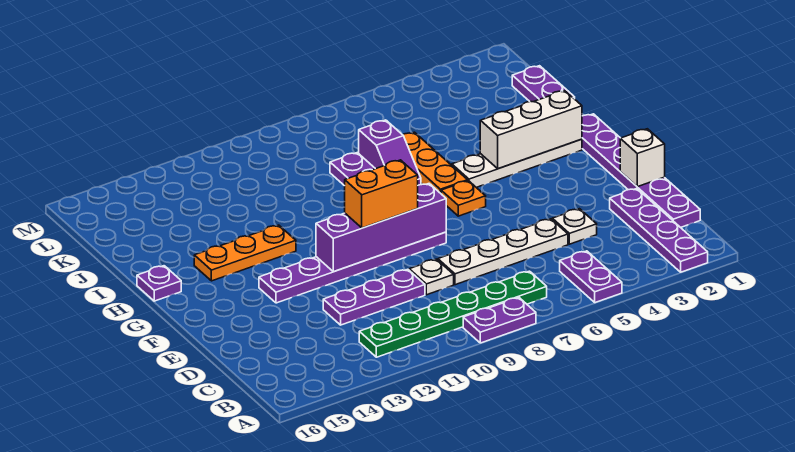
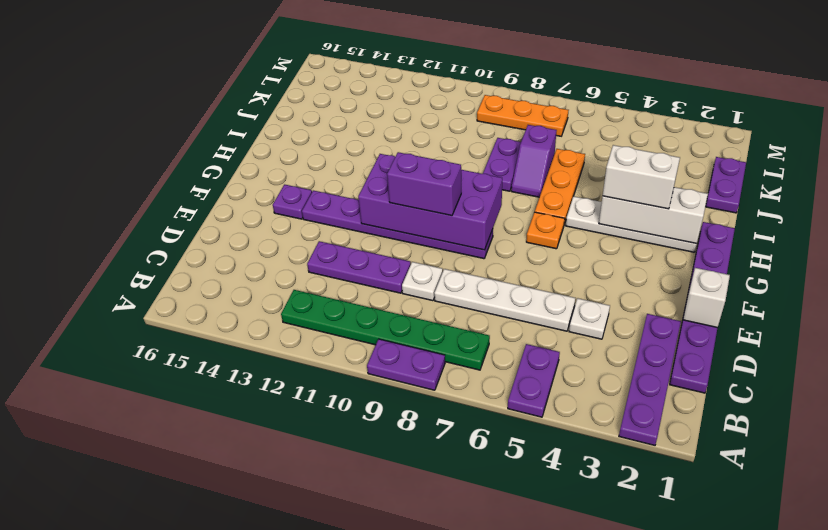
purple 1x4 brick [316,184,446,272] -> purple 2x4 brick [358,154,502,250]
orange 1x2 brick [345,160,418,228] -> purple 1x2 brick [387,152,461,216]
none -> white 1x2 brick [603,145,680,209]
orange 1x3 plate [194,225,296,281] -> orange 1x3 plate moved to [477,95,569,136]
purple 1x1 plate [137,266,181,301] -> purple 1x1 plate moved to [273,185,312,219]

